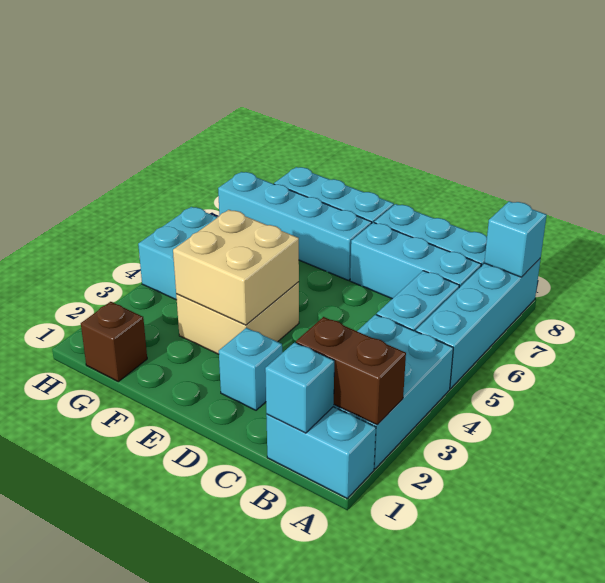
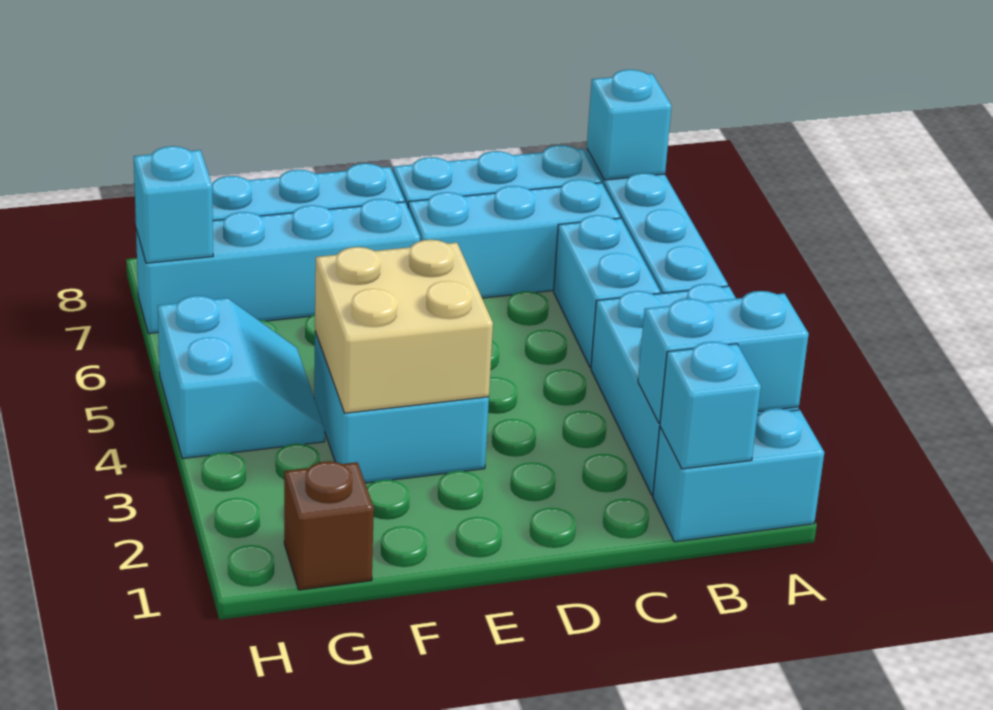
brown 1x2 brick [296,317,406,425] -> cyan 1x2 brick [638,291,809,423]
cyan 1x1 brick [219,328,282,410] -> cyan 1x1 brick moved to [134,146,213,263]
tan 2x2 brick [176,282,299,354] -> cyan 2x2 brick [314,332,489,483]

